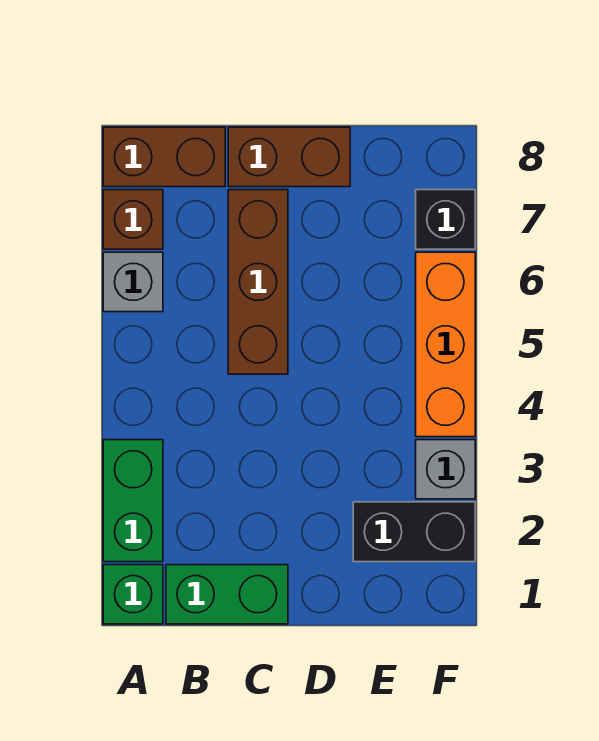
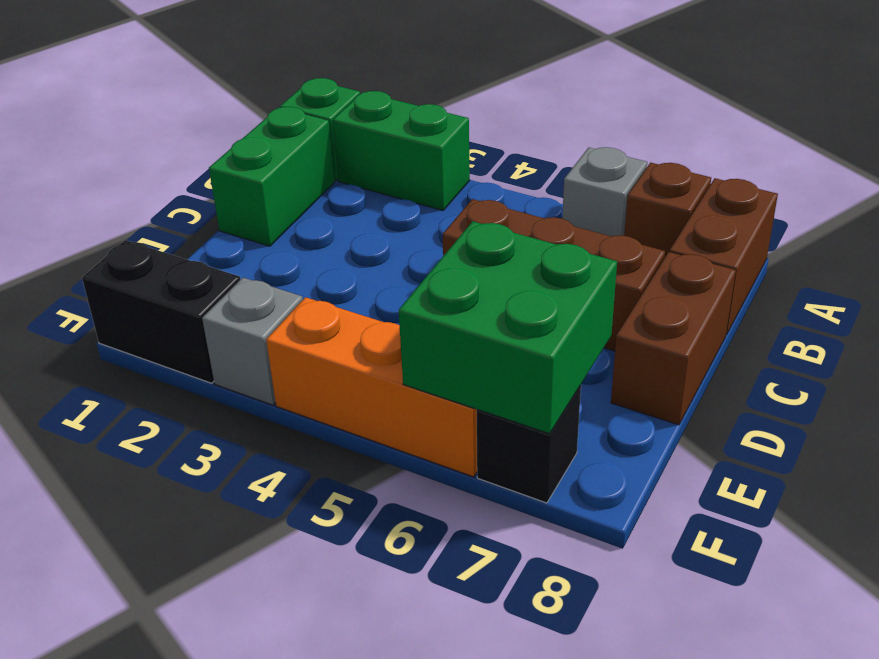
black 1x2 brick [353,502,475,562] -> black 1x2 brick turned to [82,240,240,383]
none -> green 2x2 brick [399,221,617,434]

